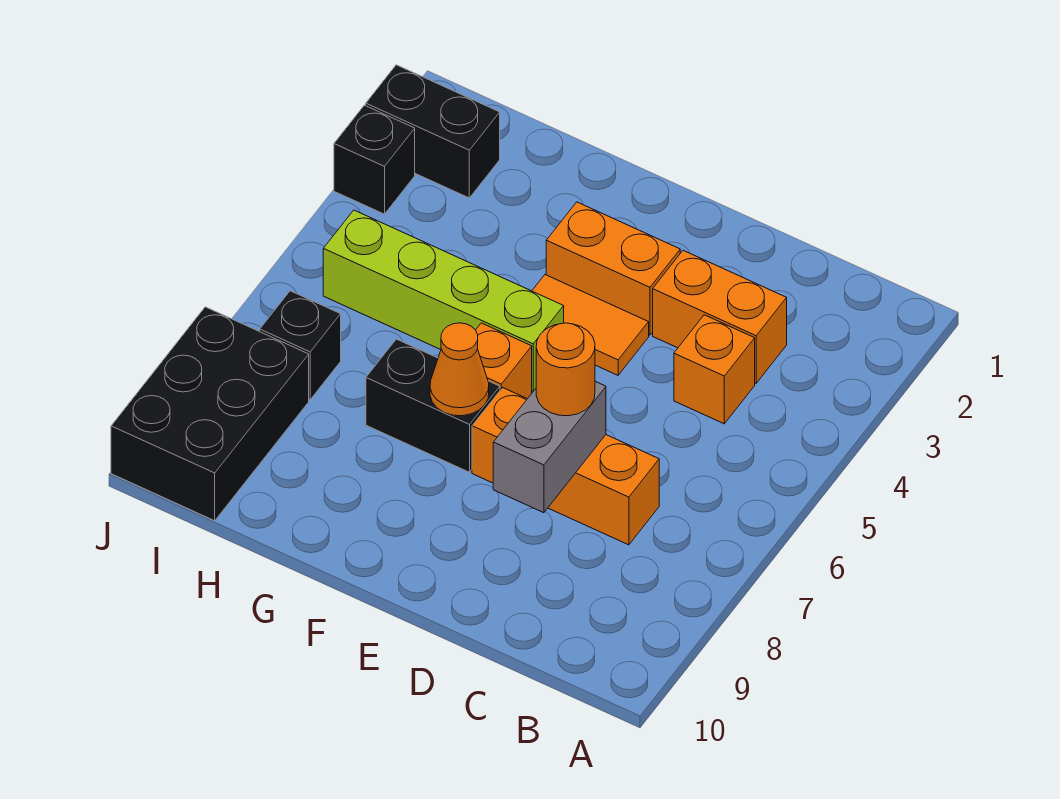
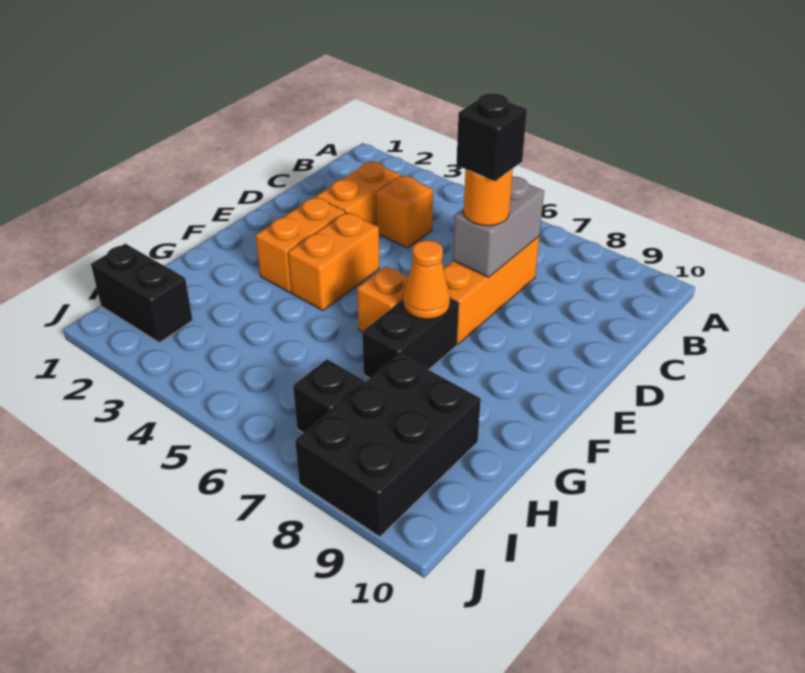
grey 1x2 brick [493,381,606,513] -> grey 1x2 brick turned to [453,176,544,277]
orange 1x2 tile [532,275,649,375] -> orange 1x2 brick [288,212,380,311]
lime 1x4 brick [323,210,564,391] -> none
black 1x2 brick [366,65,500,198] -> black 1x2 brick turned to [91,244,192,343]
black 2x3 brick [111,307,309,521] -> black 2x3 brick turned to [295,354,481,537]
black 1x1 brick [334,105,415,214] -> black 1x1 brick moved to [456,93,527,181]

